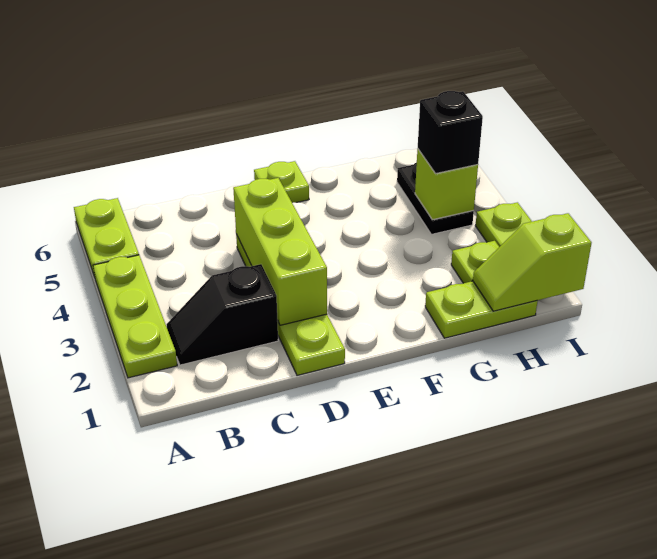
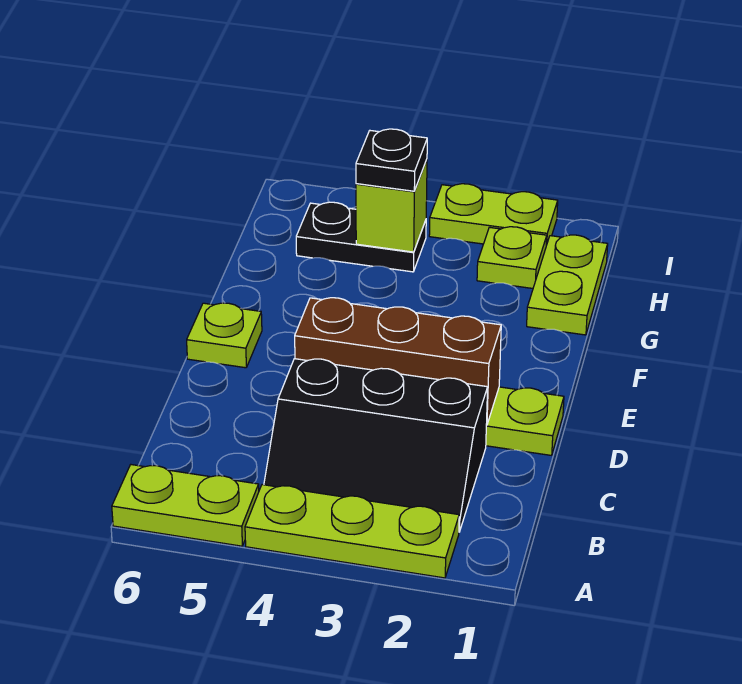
black 1x2 slope [167,264,278,365] -> black 2x3 slope [264,359,488,532]
lime 1x3 brick [233,178,327,325] -> brown 1x3 brick [295,298,501,425]
lime 1x2 slope [473,213,591,311] -> none
black 1x1 brick [418,91,483,174] -> black 1x1 plate [356,129,427,191]

